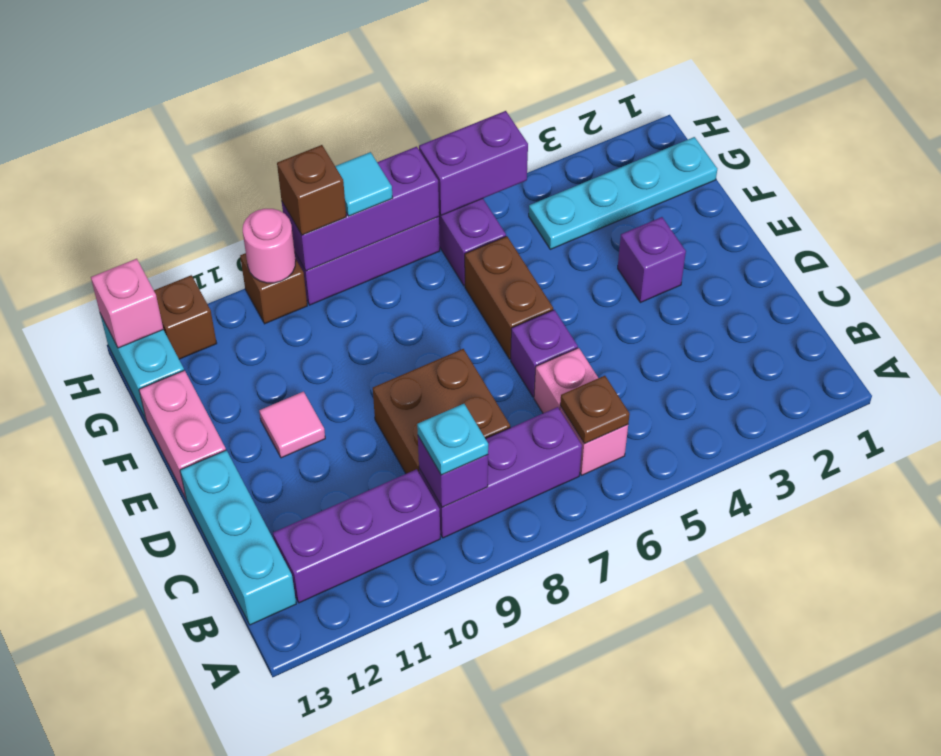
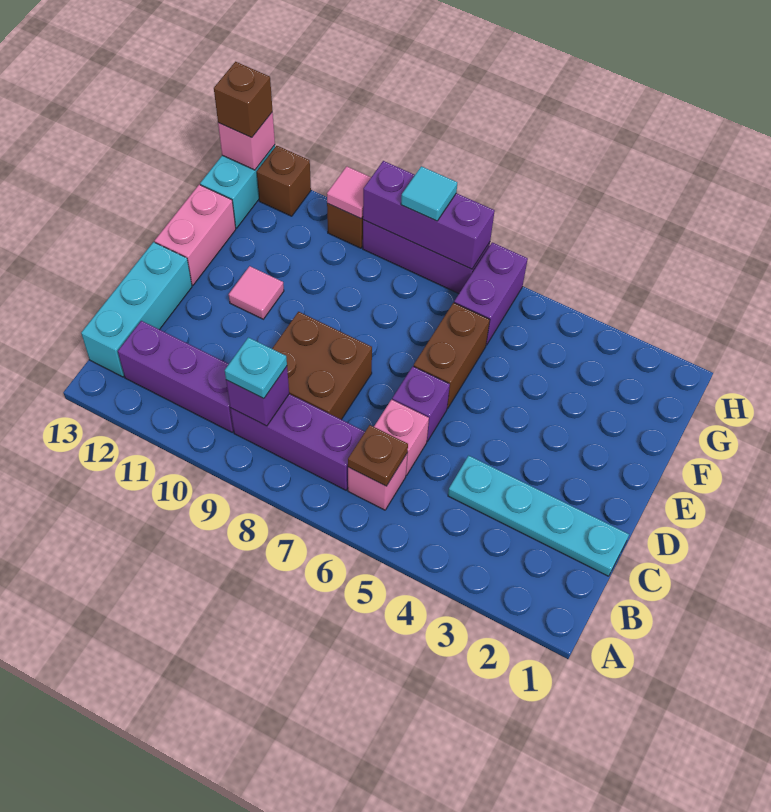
purple 1x1 brick [618,217,686,303] -> none
cyan 1x4 plate [529,137,717,249] -> cyan 1x4 plate moved to [448,456,629,576]
purple 1x2 brick [419,111,528,215] -> none
brown 1x1 brick [277,145,346,235] -> brown 1x1 brick moved to [214,62,273,137]
pink 1x1 round brick [243,209,296,283] -> pink 1x1 tile [327,166,371,219]

